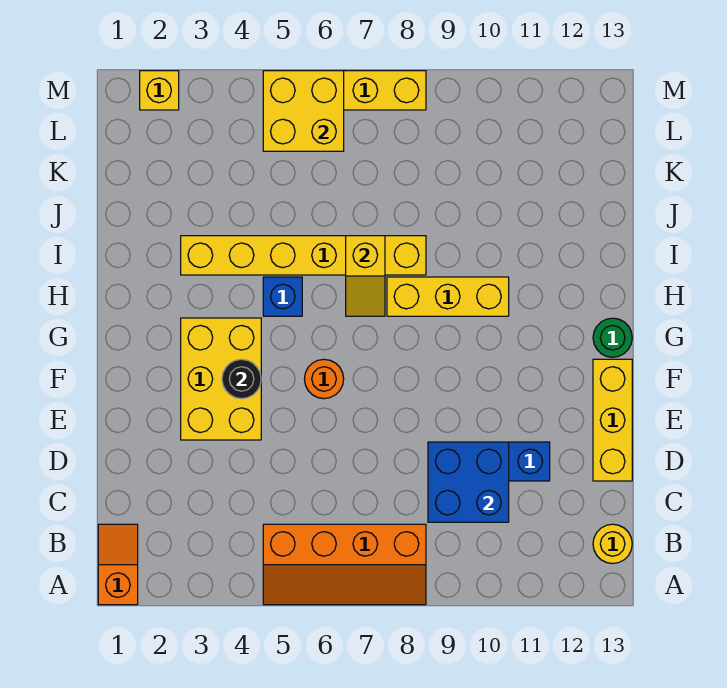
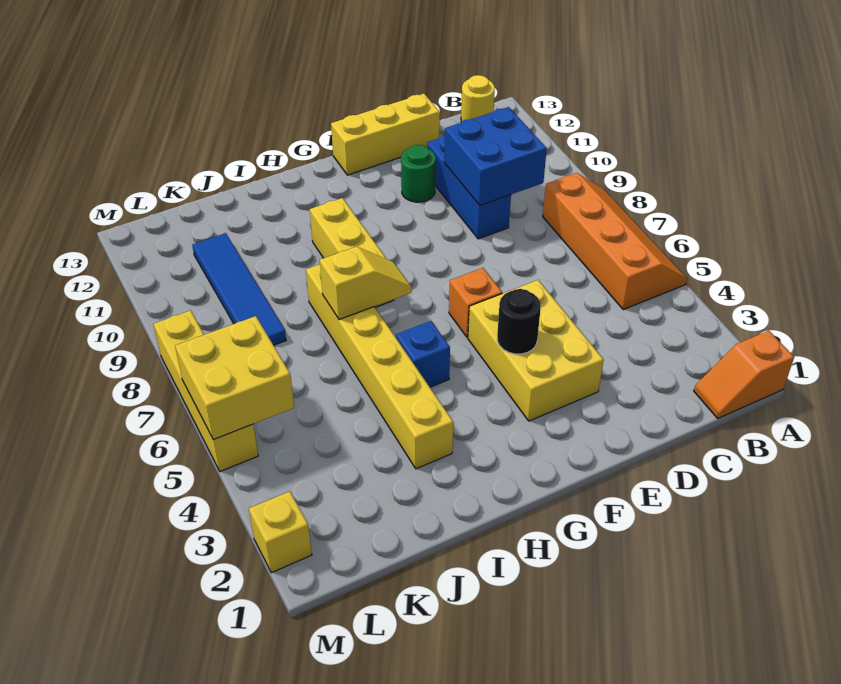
yellow 2x3 brick [181,318,261,440] -> yellow 2x3 brick turned to [468,280,604,421]
orange 1x1 round brick [305,359,344,399] -> orange 1x1 brick [449,268,502,338]
green 1x1 round brick [593,318,632,357] -> green 1x1 round brick moved to [401,145,436,202]
none -> blue 1x4 tile [192,233,286,345]

